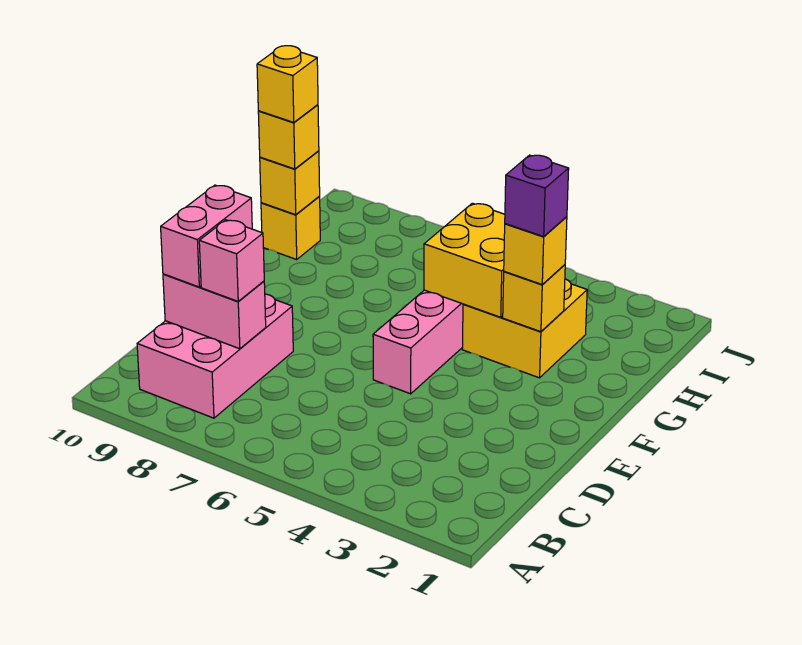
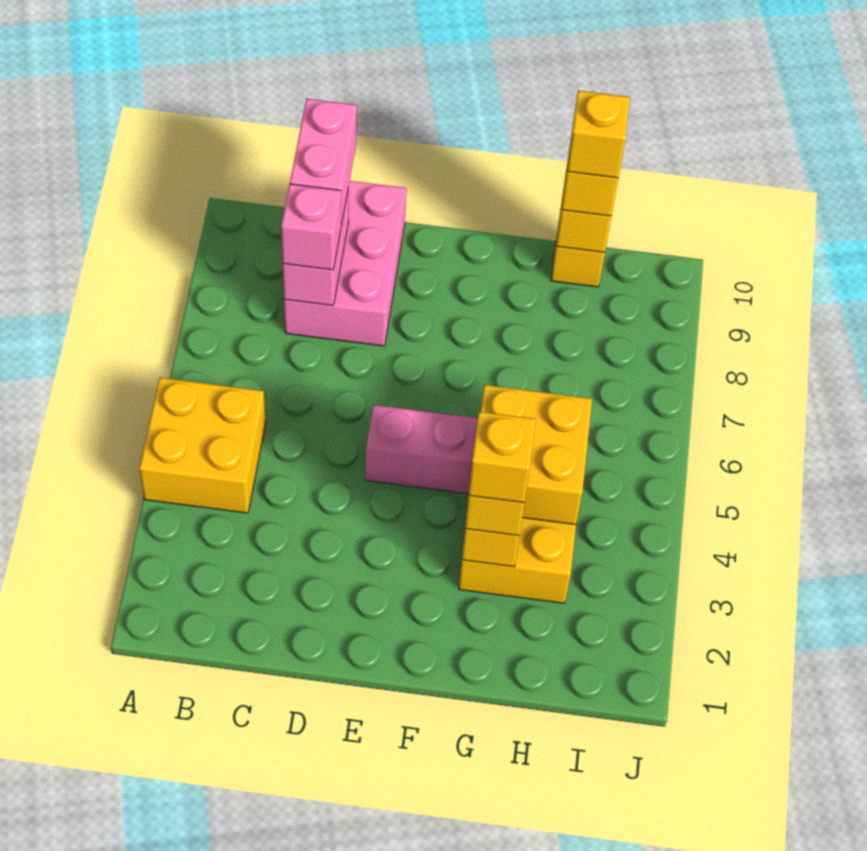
none -> yellow 2x2 brick [139,378,266,513]
pink 2x3 brick [137,294,293,418] -> pink 2x3 brick turned to [284,181,406,346]
pink 1x2 brick [161,185,252,287] -> pink 1x2 brick turned to [290,99,357,225]
purple 1x1 brick [505,155,569,237] -> yellow 1x1 brick [469,412,536,503]

